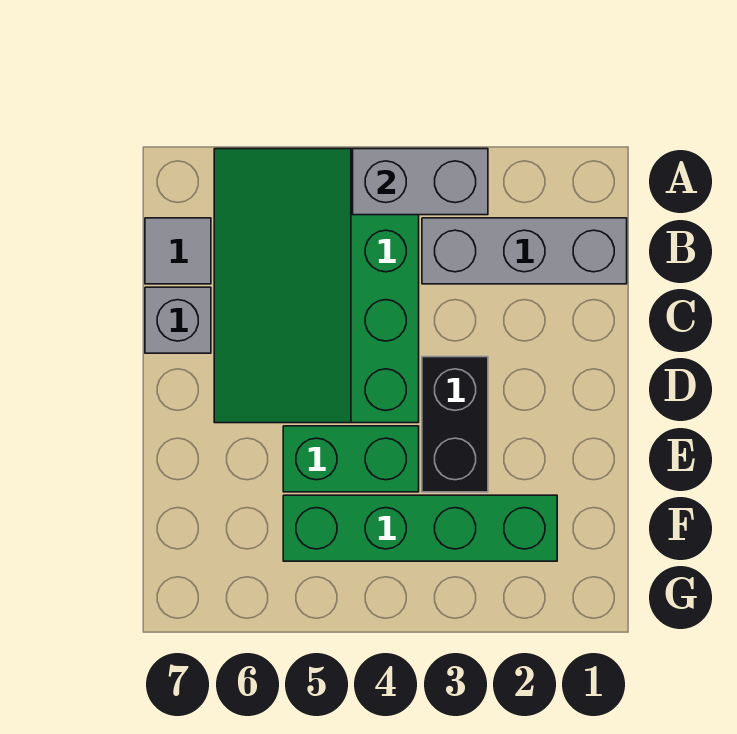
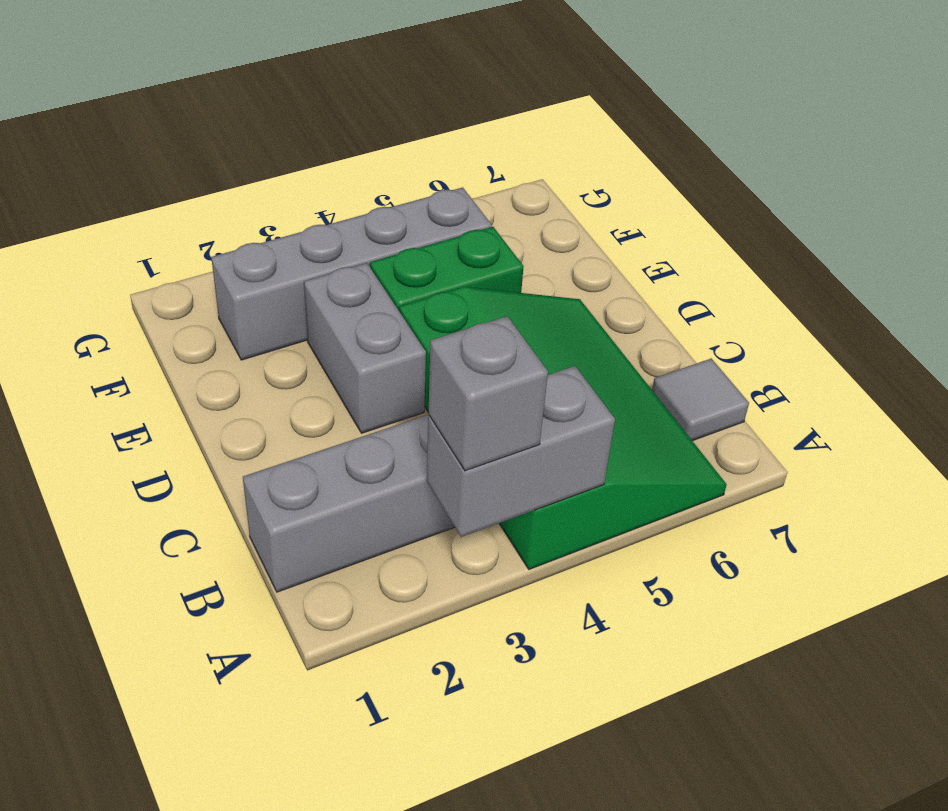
grey 1x1 brick [145,287,211,353] -> grey 1x1 brick moved to [429,316,548,471]
black 1x2 brick [422,357,488,492] -> grey 1x2 brick [304,263,426,433]
green 1x4 brick [283,495,557,561] -> grey 1x4 brick [211,187,492,360]

